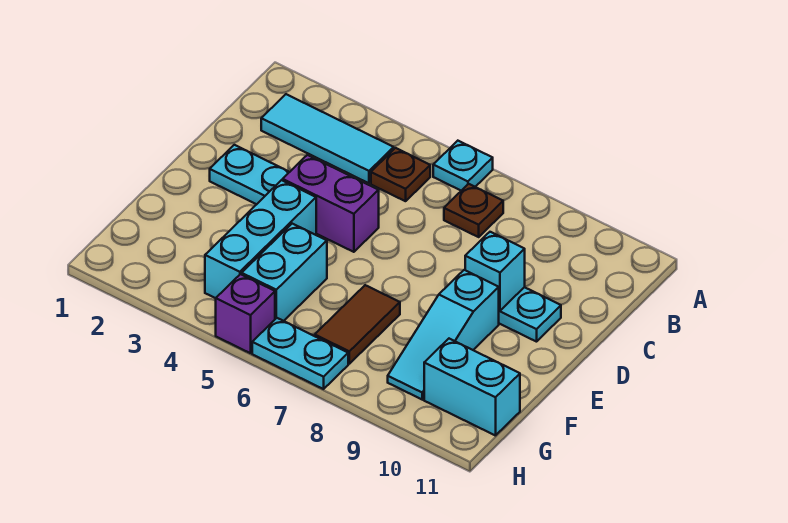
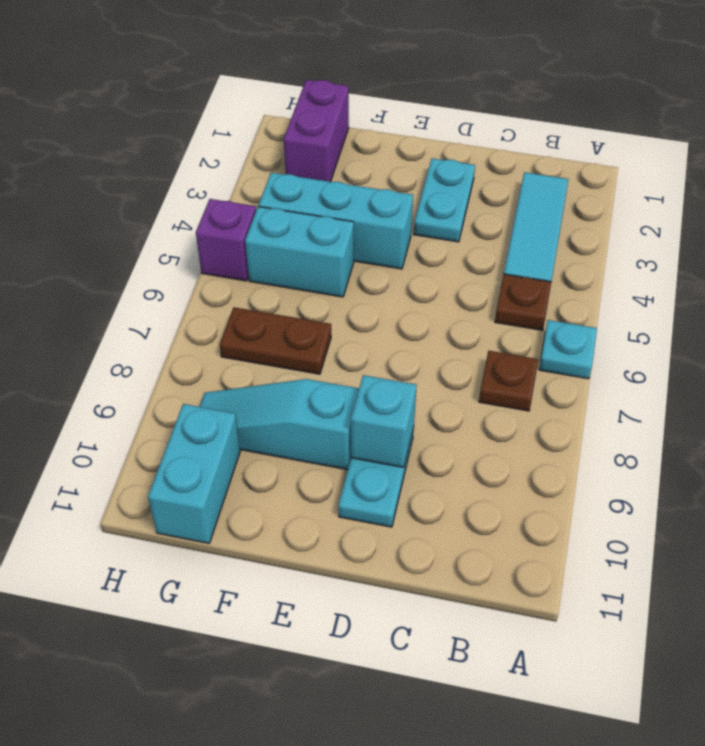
purple 1x2 brick [283,155,379,252] -> purple 1x2 brick moved to [284,80,349,182]
brown 1x2 tile [315,285,400,364] -> brown 1x2 plate [220,307,331,374]
cyan 1x2 plate [252,318,348,389] -> none

